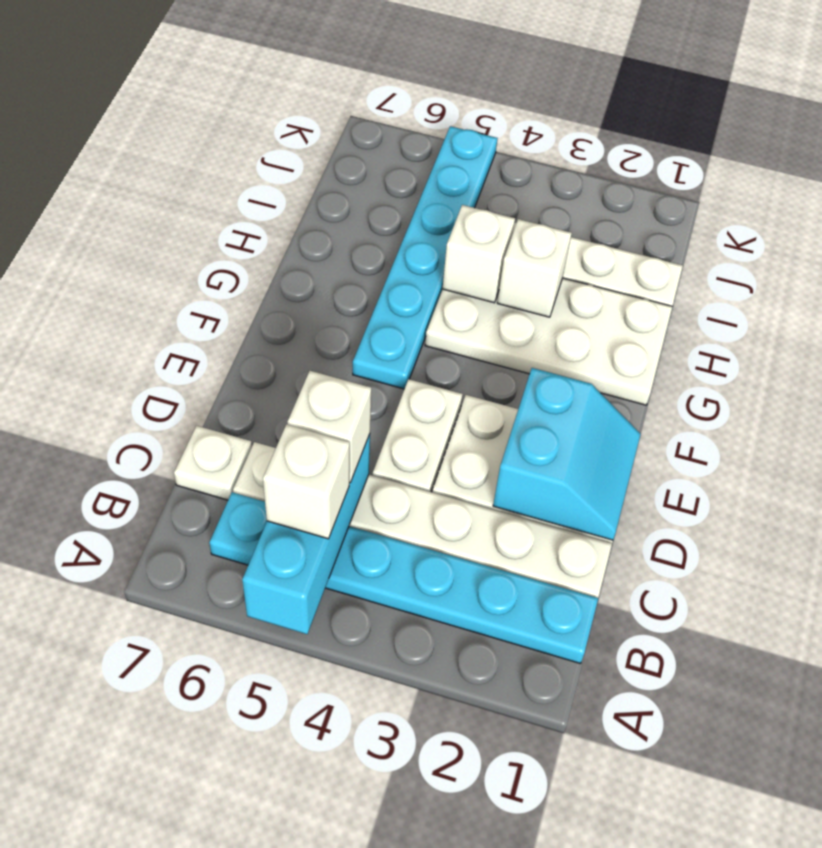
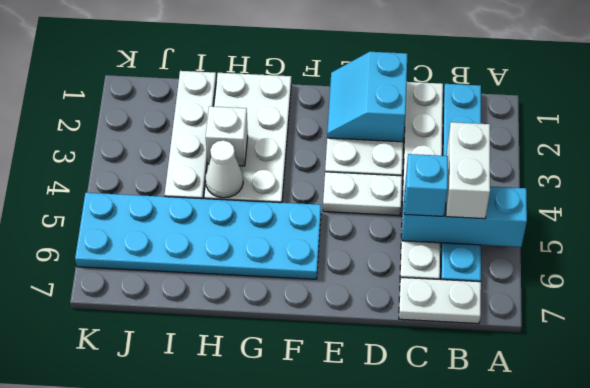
white 1x1 brick [263,424,350,539] -> white 1x2 brick [446,122,490,219]
white 1x1 brick [287,371,371,483] -> cyan 1x1 brick [404,154,448,216]
white 1x1 plate [174,426,252,500] -> white 1x2 plate [399,277,481,324]
cyan 2x2 slope [493,368,641,540] -> cyan 2x2 slope turned to [327,52,407,142]
cyan 1x6 plate [353,126,498,389] -> cyan 2x6 plate [75,193,321,279]
white 1x1 brick [443,205,515,303] -> white 1x1 cone [205,140,243,198]

